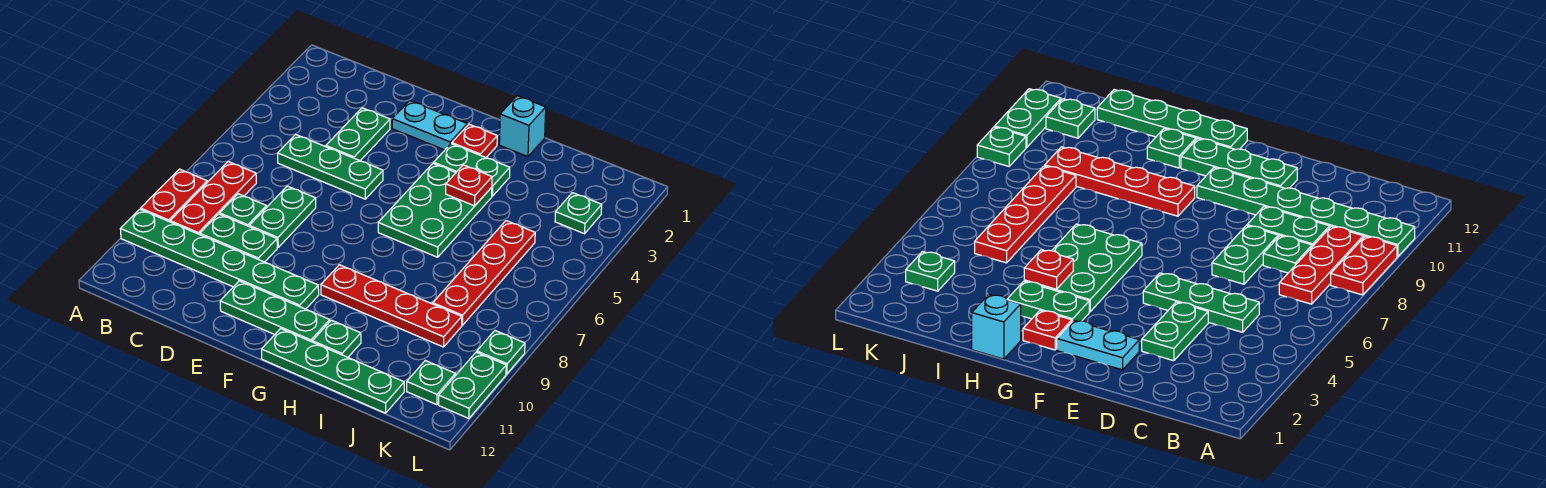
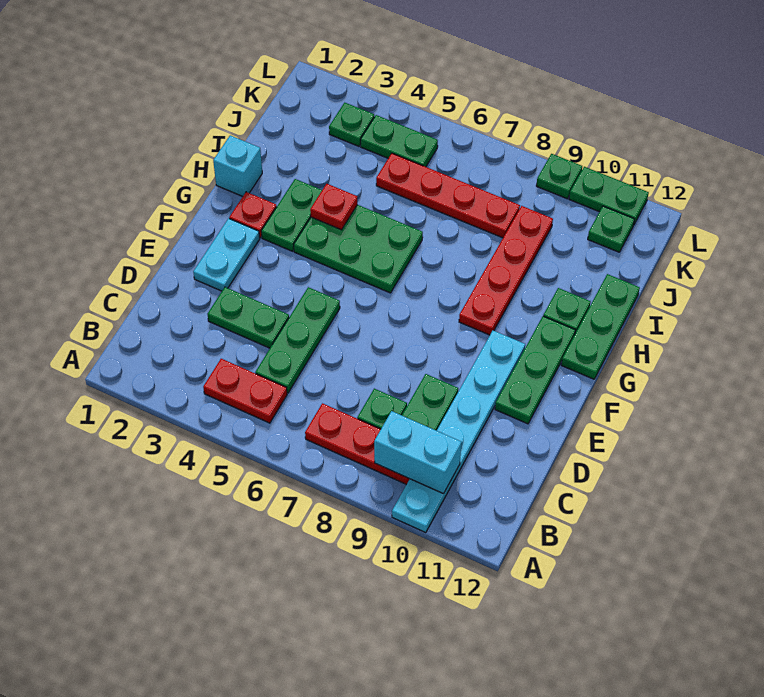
red 1x2 plate [141,169,207,222] -> red 1x2 plate moved to [203,359,287,423]
green 1x6 plate [121,209,319,309] -> cyan 1x6 plate [392,331,525,533]
none -> cyan 1x2 brick [374,411,461,494]
green 1x2 plate [249,186,316,247] -> green 1x2 plate moved to [361,115,438,167]
green 1x4 plate [262,329,404,413] -> green 1x3 plate [562,274,640,379]

